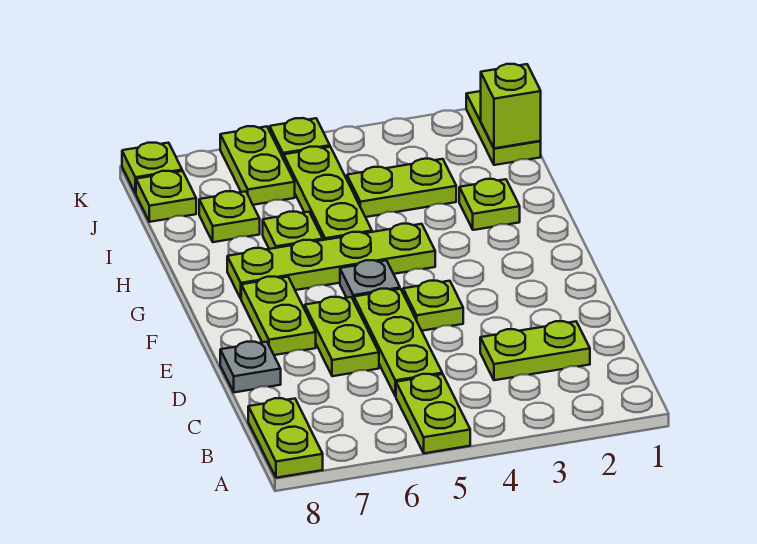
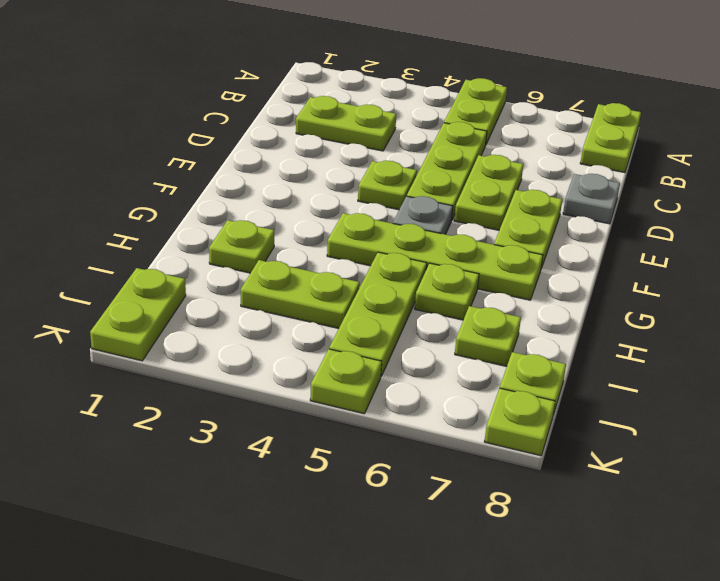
lime 1x1 brick [481,64,541,148] -> none
lime 1x2 plate [220,126,295,205] -> none

